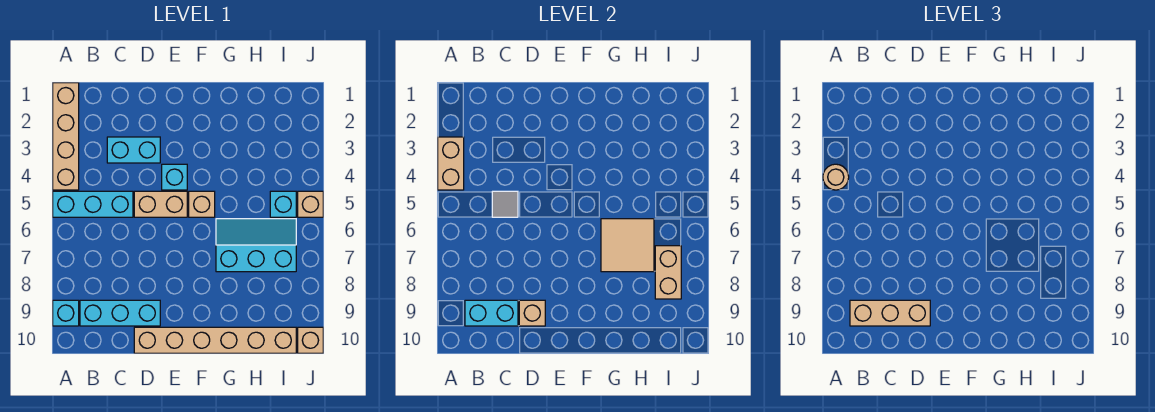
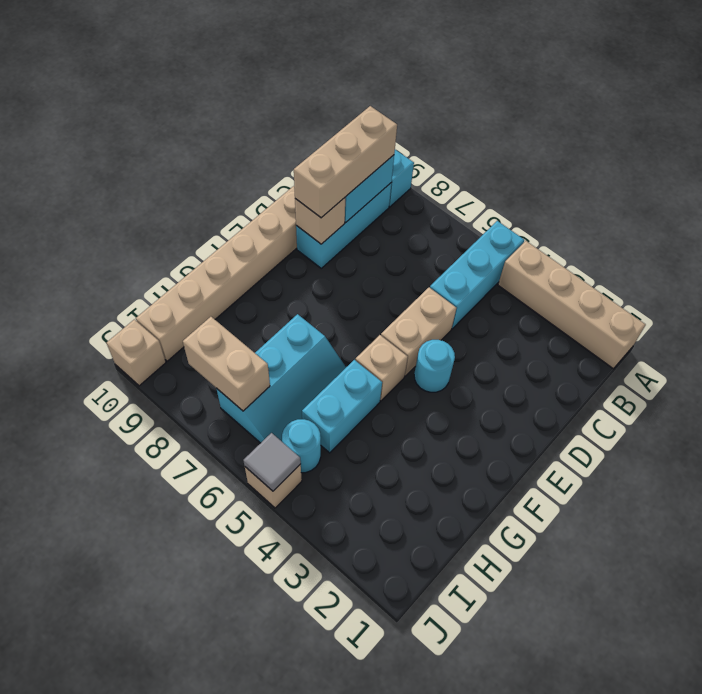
tan 1x2 brick [438,137,464,190] -> none
tan 1x1 round brick [823,164,849,190] -> none
cyan 1x2 brick [107,137,160,163] -> cyan 1x2 brick moved to [302,360,382,453]
grey 1x1 tile [492,191,518,217] -> grey 1x1 tile moved to [243,433,301,491]
cyan 1x1 brick [162,164,187,190] -> cyan 1x1 round brick [414,340,455,392]
tan 2x2 tile [601,219,654,272] -> none
cyan 1x1 brick [270,191,296,217] -> cyan 1x1 round brick [282,419,321,473]

